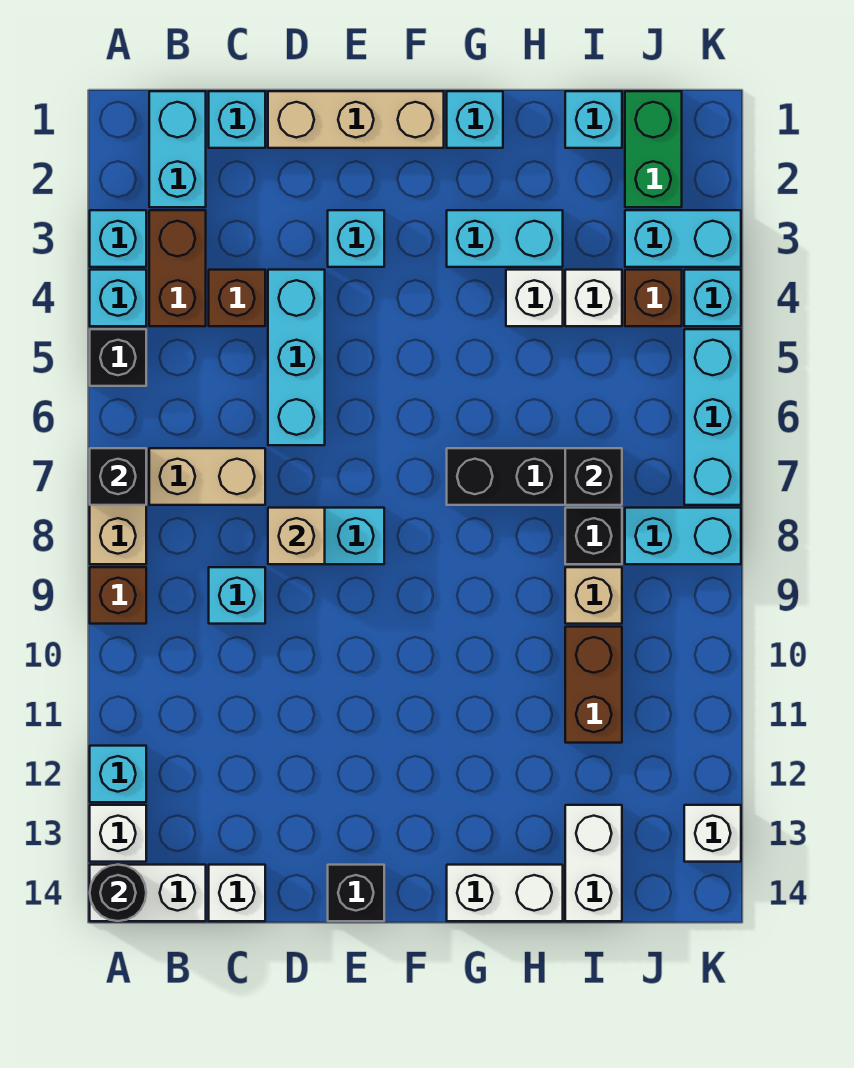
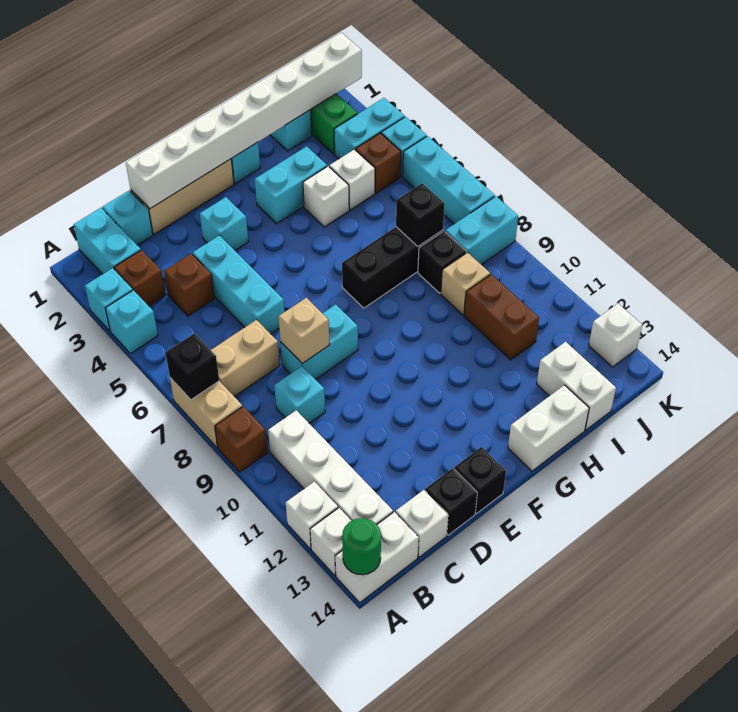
black 1x1 brick [90,329,146,386] -> black 1x1 brick moved to [425,468,477,535]
cyan 1x1 brick [90,746,146,802] -> white 1x1 brick [286,482,338,549]
black 1x1 round brick [90,865,146,921] -> green 1x1 round brick [342,518,381,575]
brown 1x2 brick [149,210,206,326] -> brown 1x1 brick [114,250,166,306]
none -> white 1x4 brick [268,410,393,524]
none -> white 1x8 brick [126,33,362,209]

